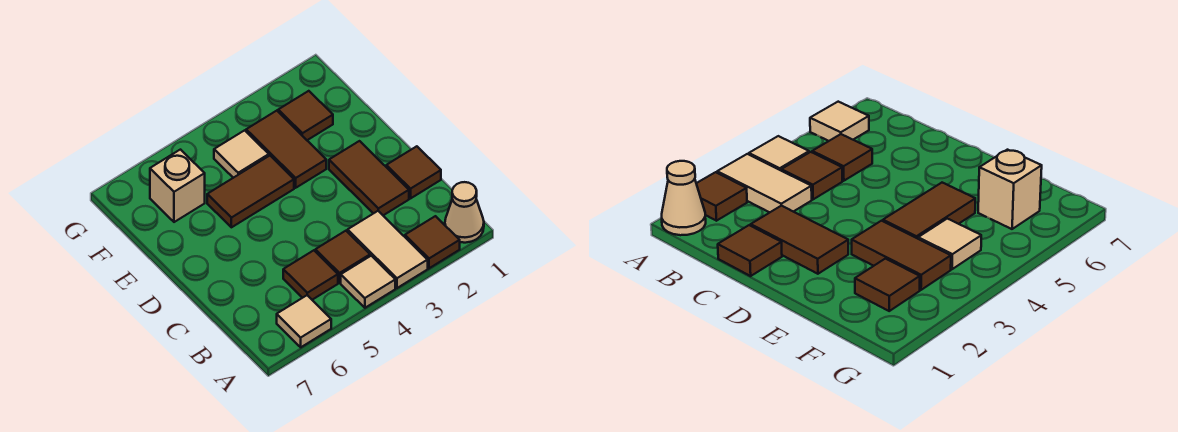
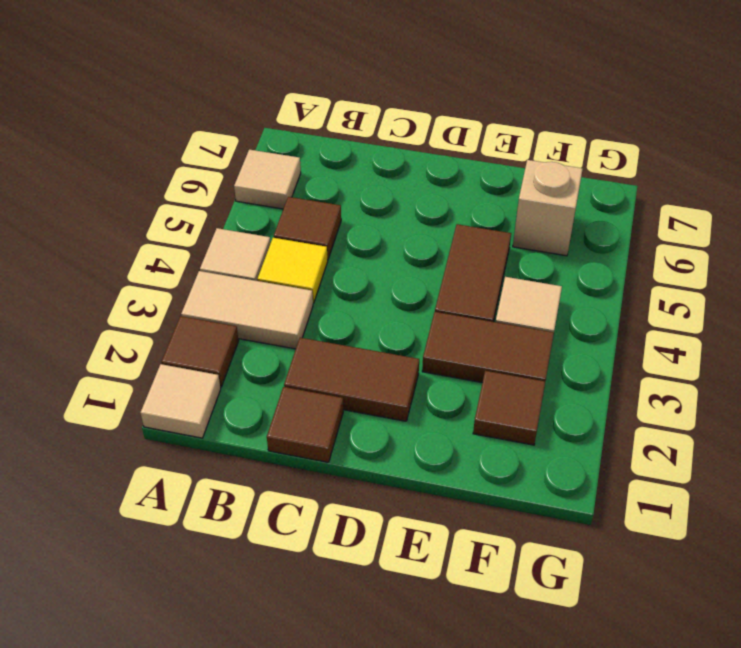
tan 1x1 cone [445,182,484,243] -> tan 1x1 tile [141,364,221,438]
brown 1x1 tile [315,231,370,283] -> yellow 1x1 tile [258,238,328,303]

